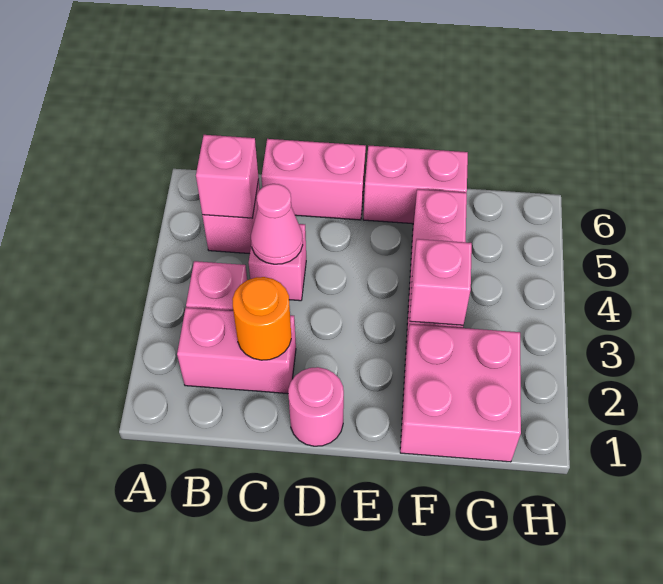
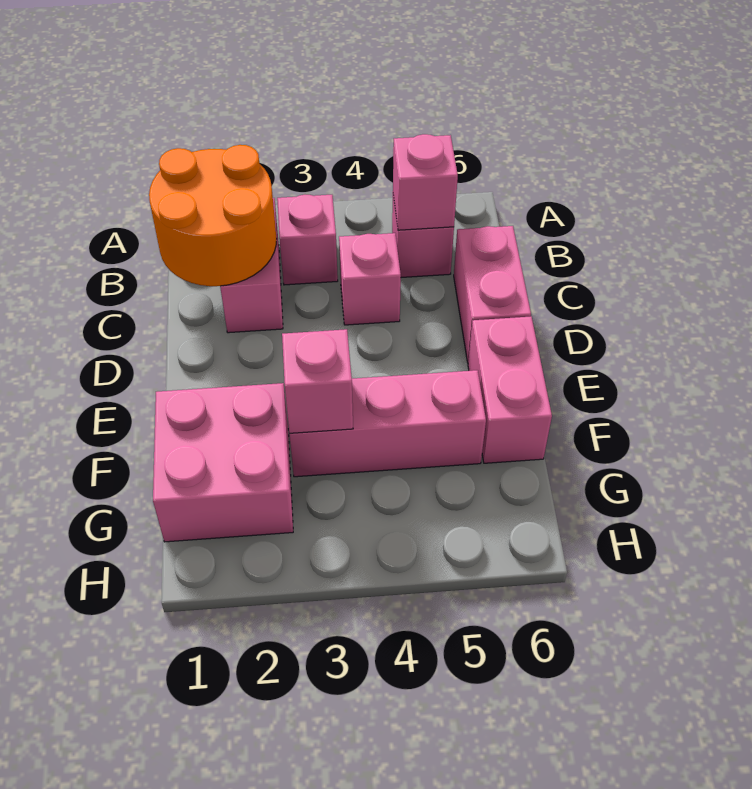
orange 1x1 round brick [232,277,291,360] -> orange 2x2 round brick [149,145,277,286]
pink 1x1 cone [251,184,303,264] -> none
pink 1x1 round brick [288,367,344,446] -> none

